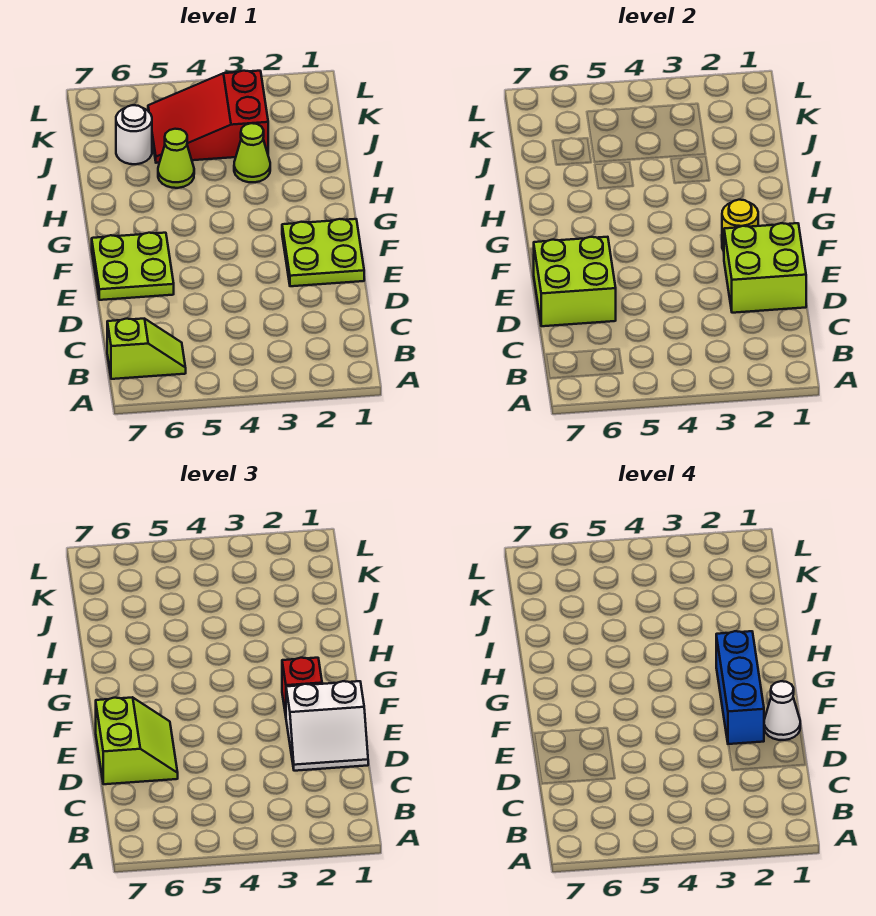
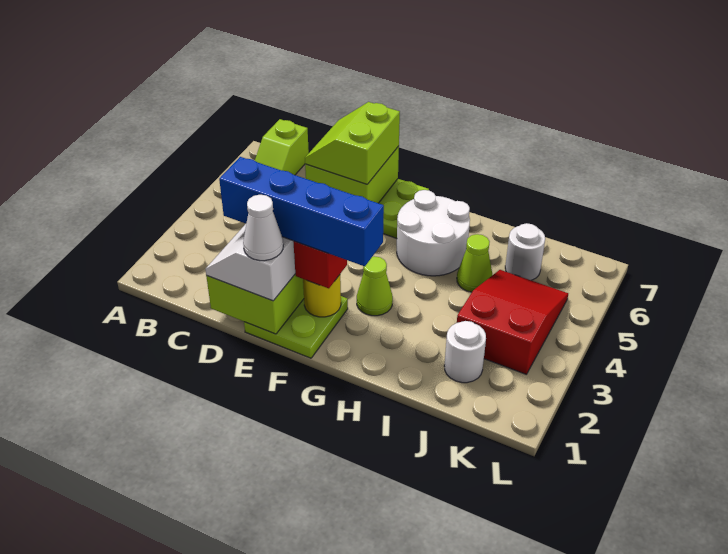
lime 2x2 slope [96,697,178,784] -> lime 2x2 slope turned to [305,102,400,184]
blue 1x3 brick [716,631,764,744] -> blue 1x4 brick [219,157,384,266]
none -> white 2x2 round brick [397,190,470,276]
lime 1x1 cone [234,123,270,182] -> lime 1x1 cone moved to [357,256,393,316]
none -> white 1x1 round brick [444,321,486,383]

